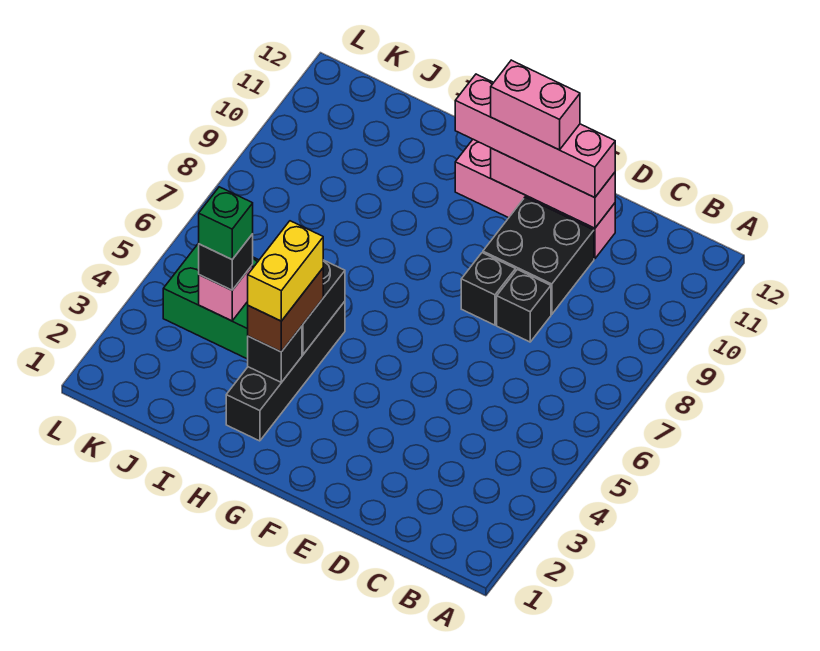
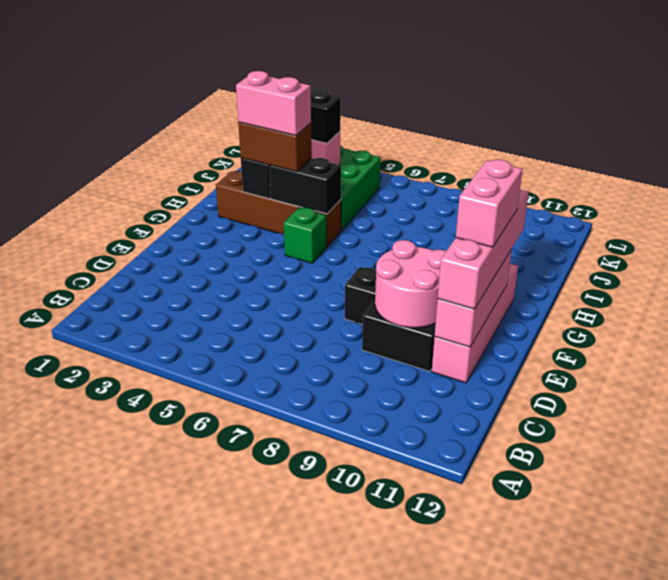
black 1x1 brick [497,270,551,342] -> none
none -> pink 2x2 round brick [375,240,446,328]
black 1x4 brick [226,301,345,441] -> brown 1x4 brick [216,171,341,246]
yellow 1x2 brick [248,221,323,321] -> pink 1x2 brick [236,71,311,135]
green 1x1 brick [199,187,253,259] -> green 1x1 brick moved to [284,208,327,263]

